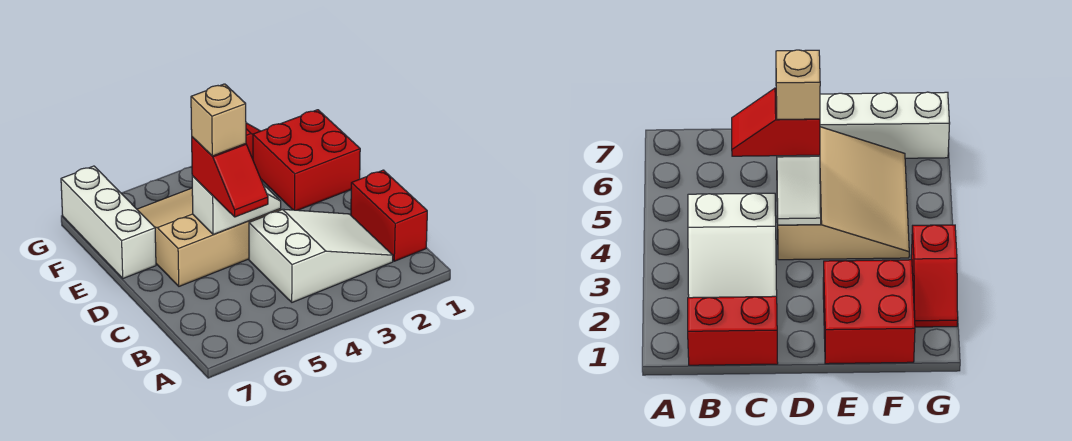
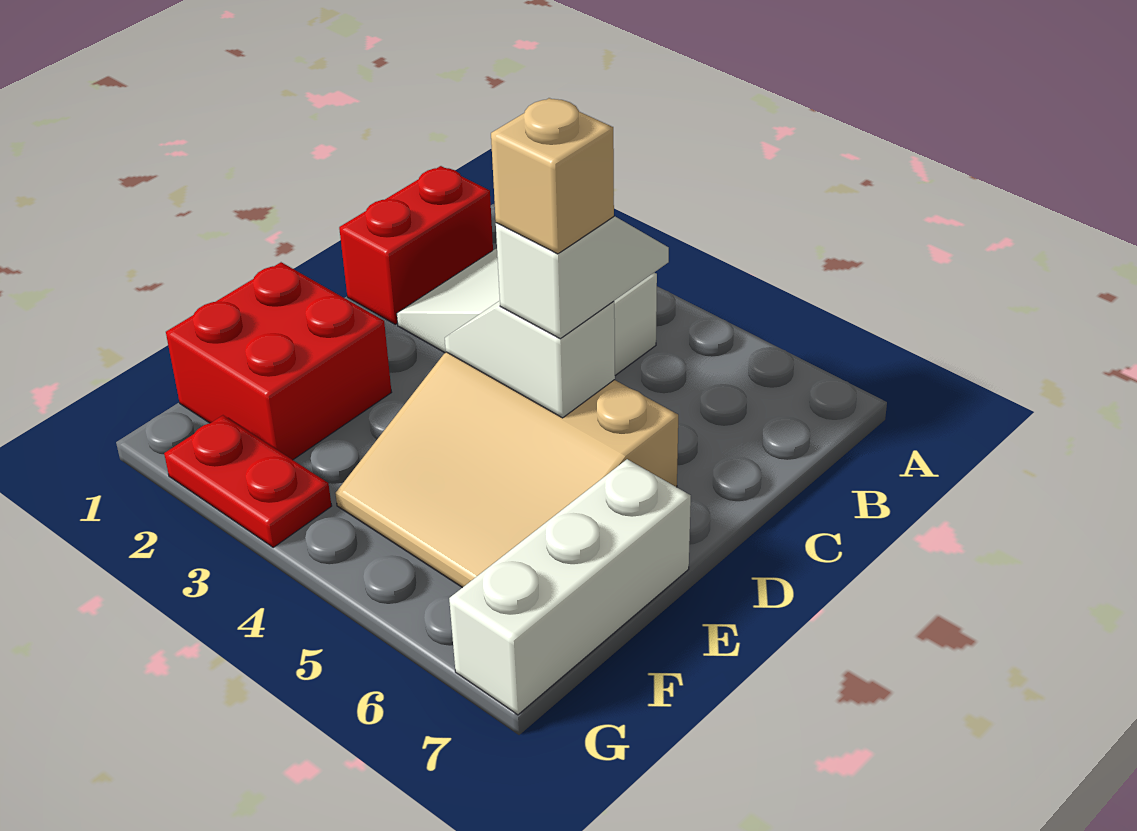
red 1x2 slope [192,137,268,217] -> white 1x2 slope [496,216,669,339]
red 1x2 slope [911,225,958,327] -> red 1x2 plate [164,415,332,547]

